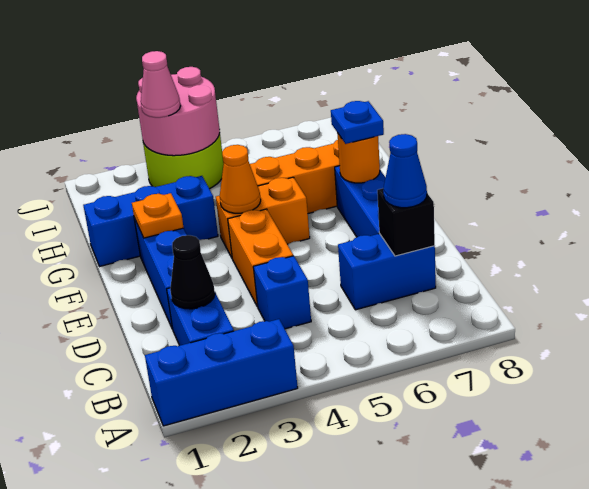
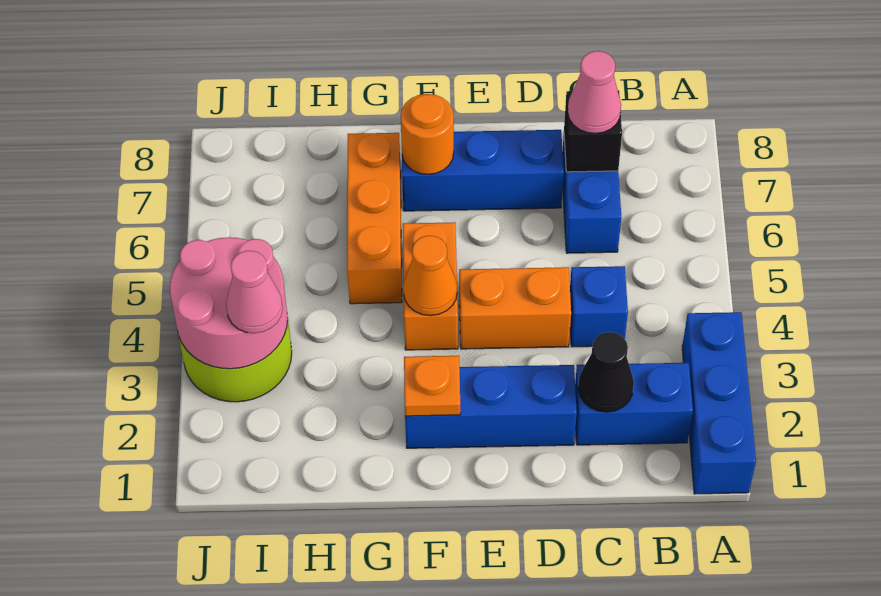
blue 1x1 cone [383,134,427,208] -> pink 1x1 cone [568,51,621,133]
blue 1x1 plate [331,101,384,144] -> none
blue 1x3 brick [83,176,218,266] -> none

